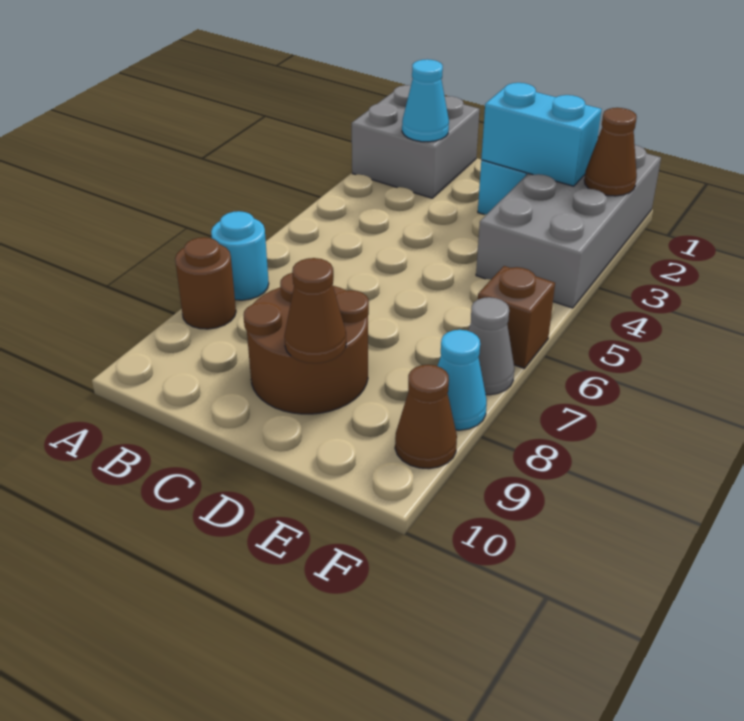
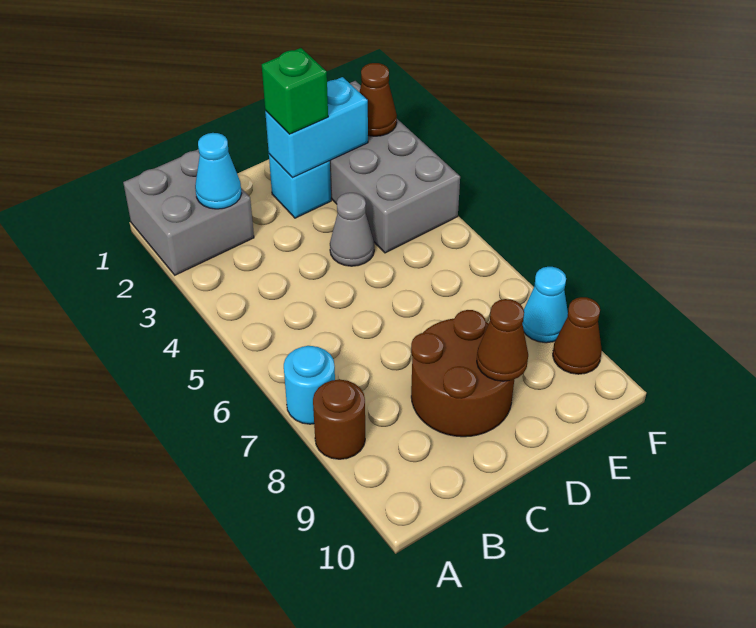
none -> green 1x1 brick [262,48,328,134]
brown 1x1 brick [478,266,555,368] -> none
grey 1x1 cone [468,297,514,395] -> grey 1x1 cone moved to [330,193,374,266]

